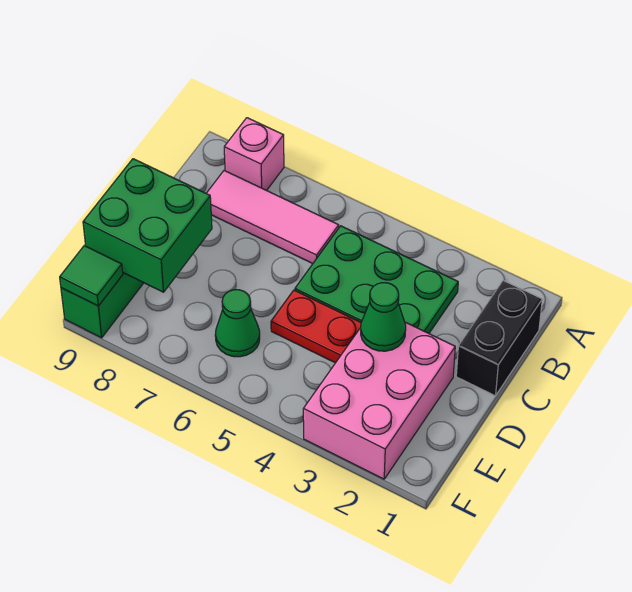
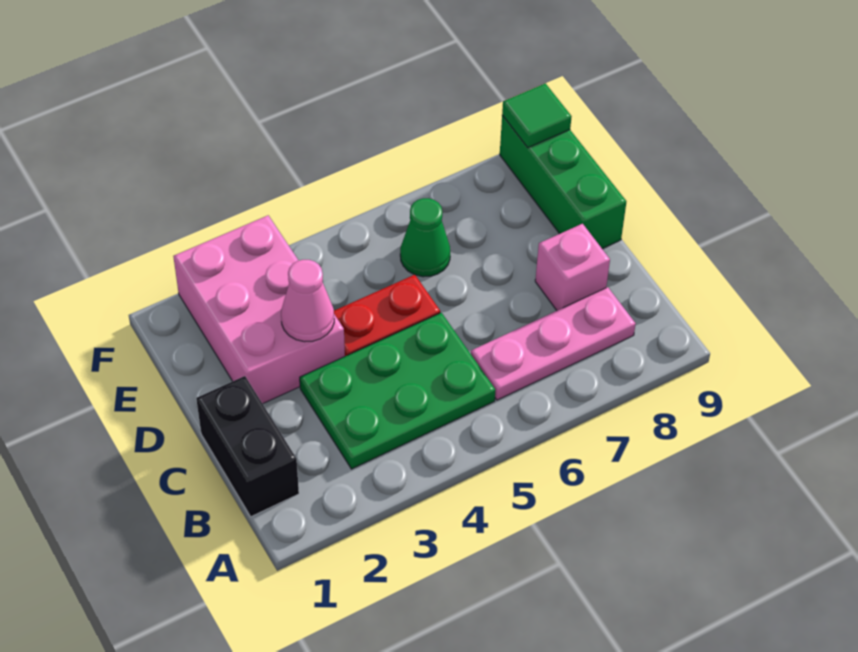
pink 1x1 brick [224,118,284,191] -> pink 1x1 brick moved to [535,224,610,310]
pink 1x3 tile [206,171,339,264] -> pink 1x3 plate [471,287,636,400]
green 1x1 cone [361,283,406,351] -> pink 1x1 cone [281,260,334,342]
green 2x2 brick [83,159,212,292] -> none

